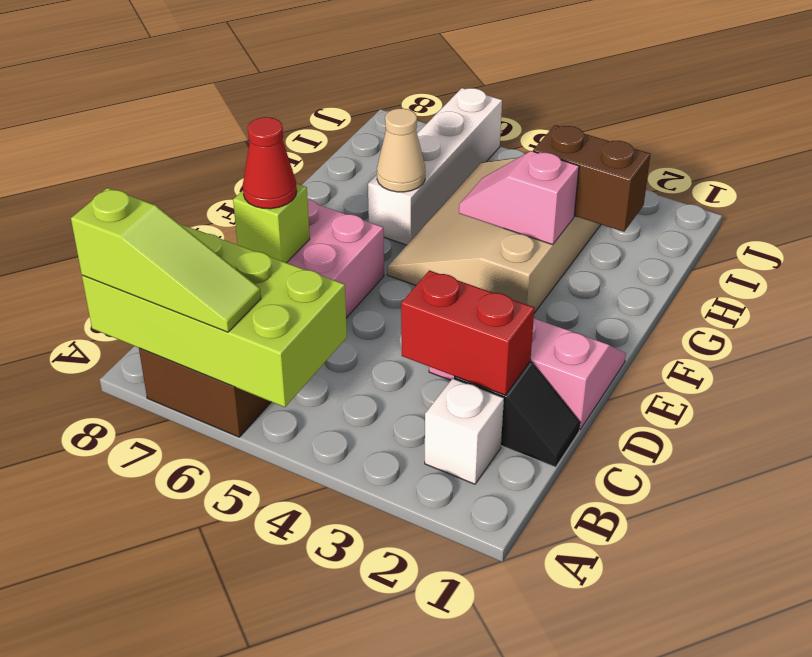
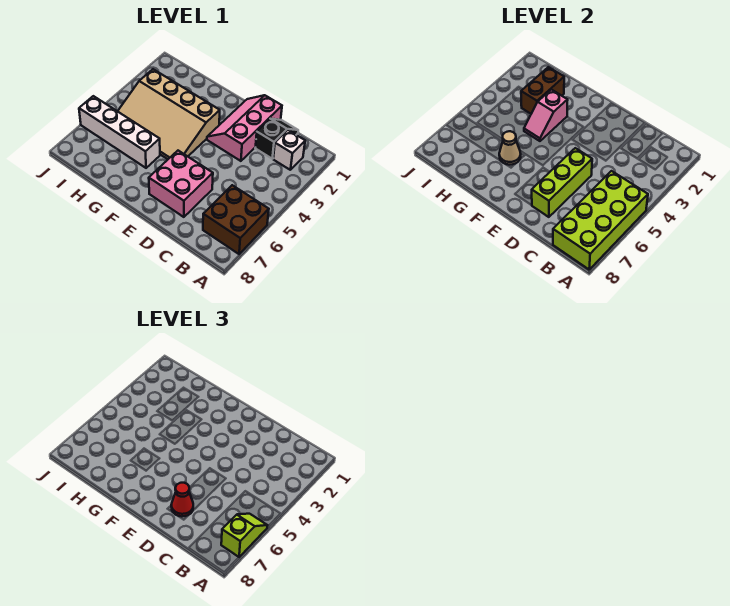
lime 1x3 slope [71,188,261,332] -> lime 1x2 slope [221,514,267,557]
red 1x2 brick [401,270,534,395] -> none
lime 1x1 brick [233,184,310,263] -> lime 1x3 brick [532,148,592,217]

